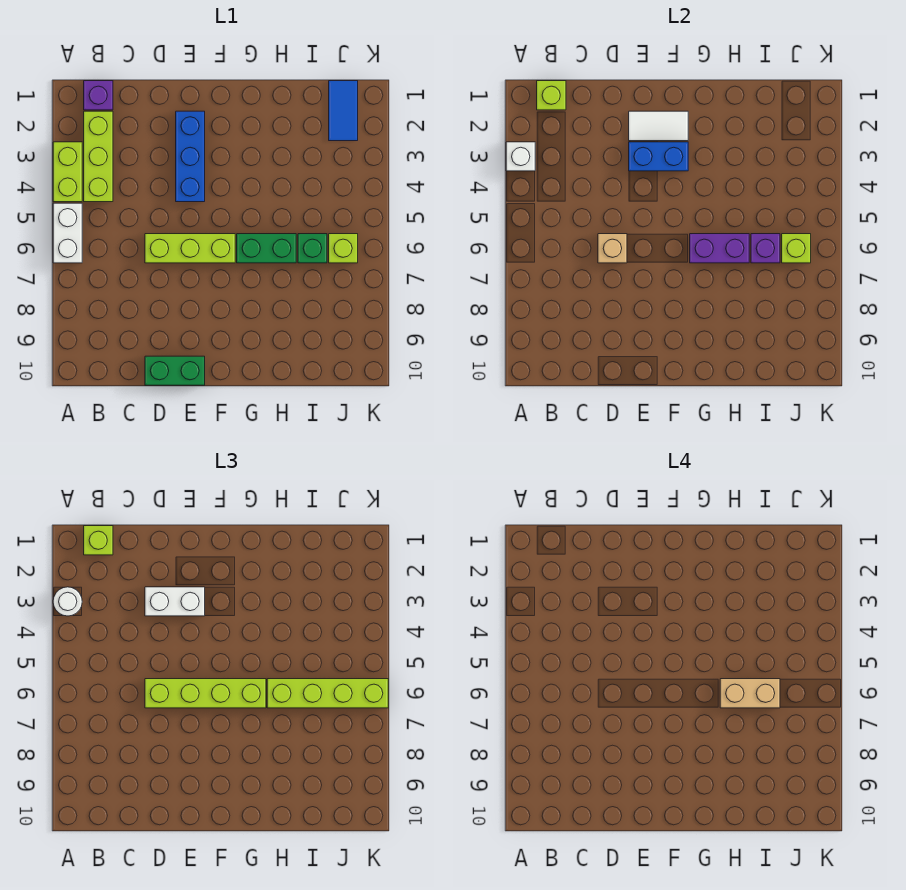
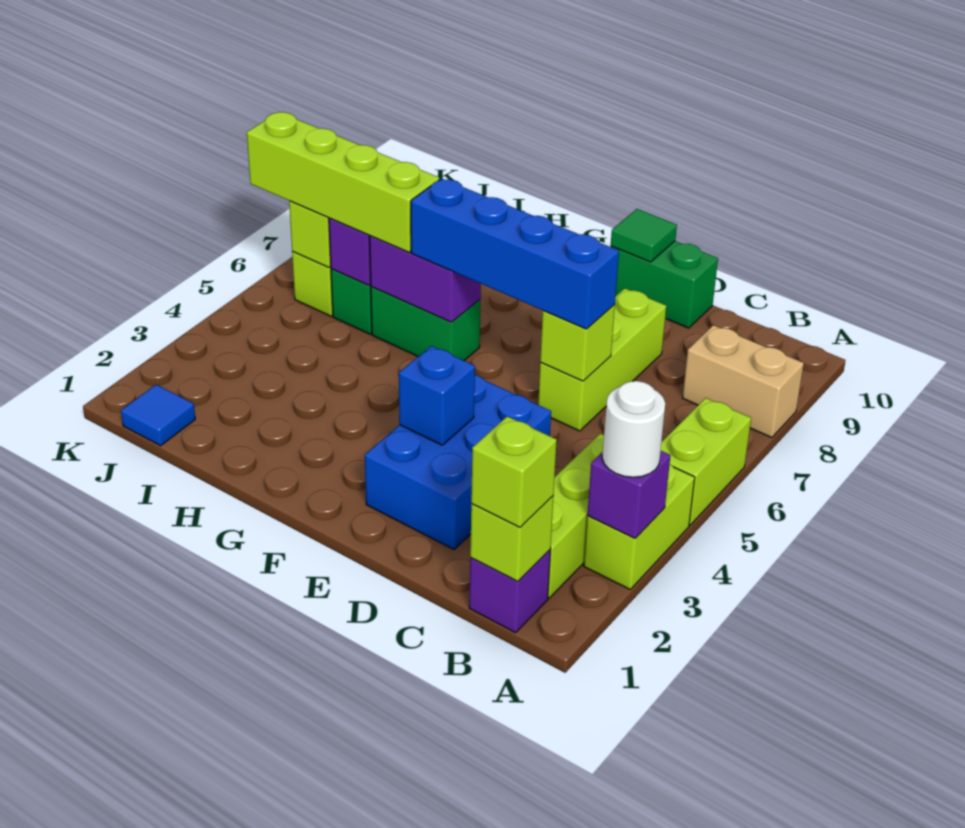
white 1x1 brick [506,142,535,171] -> purple 1x1 brick [587,451,670,538]
white 1x2 brick [53,203,82,263] -> lime 1x2 brick [661,398,751,525]
white 1x2 brick [145,587,205,616] -> none
lime 1x3 brick [145,234,235,263] -> lime 1x3 brick turned to [538,288,666,431]
tan 1x1 brick [598,234,627,263] -> lime 1x1 brick [540,305,615,381]
lime 1x4 brick [145,679,266,708] -> blue 1x4 brick [411,178,619,329]
blue 1x3 brick [176,111,205,202] -> blue 2x3 brick [365,375,551,549]
white 1x2 tile [629,111,688,141] -> none
blue 1x2 brick [629,142,688,171] -> blue 1x1 brick [399,346,475,445]
none -> green 1x1 tile [611,209,677,262]
tan 1x2 brick [720,679,780,708] -> tan 1x2 brick moved to [683,325,804,438]
blue 1x2 tile [329,81,358,141] -> blue 1x1 tile [121,385,195,446]

